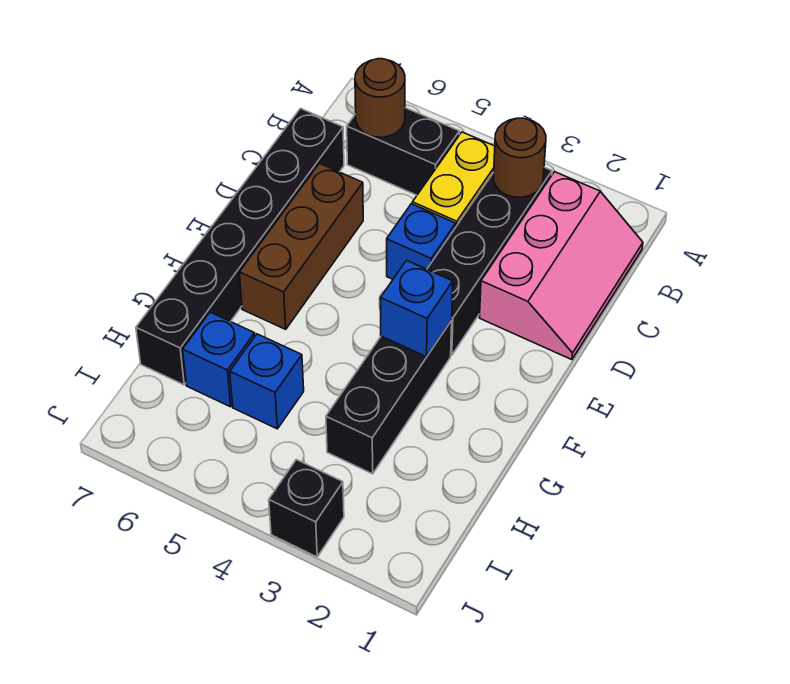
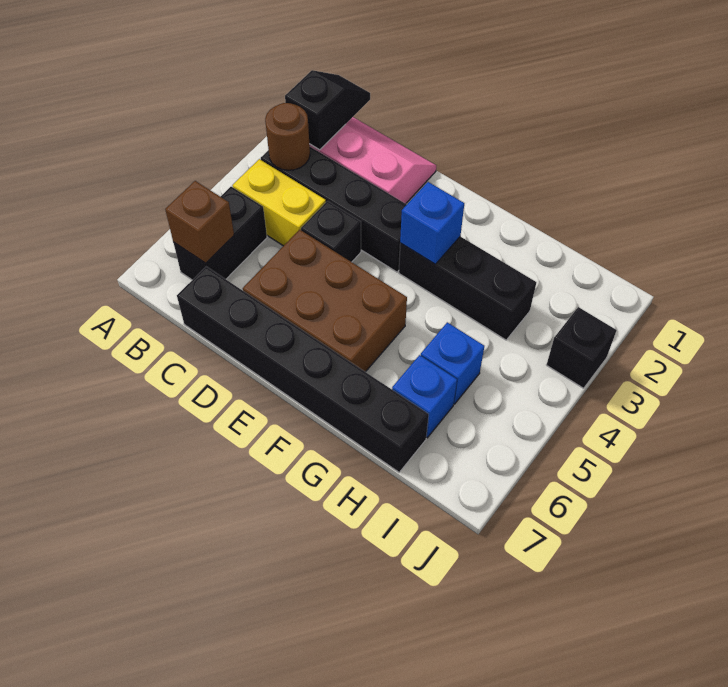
none -> black 1x2 slope [285,70,370,150]
brown 1x1 round brick [355,59,405,137] -> brown 1x1 brick [165,181,234,263]
blue 1x1 brick [387,204,456,279] -> black 1x1 brick [301,201,361,262]
brown 1x3 brick [239,163,363,329] -> brown 2x3 brick [243,230,407,372]

